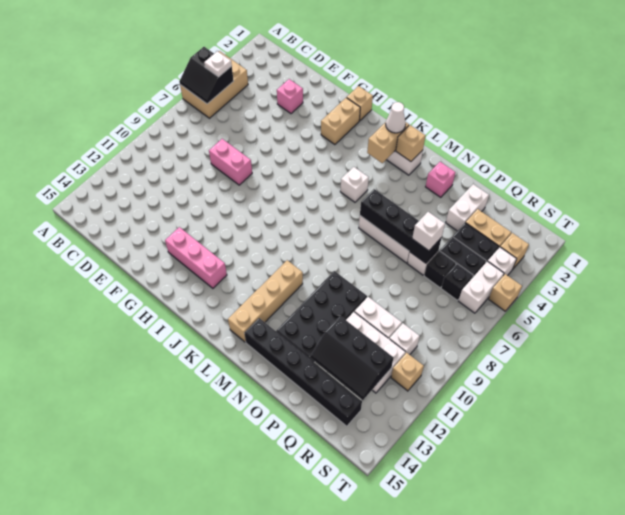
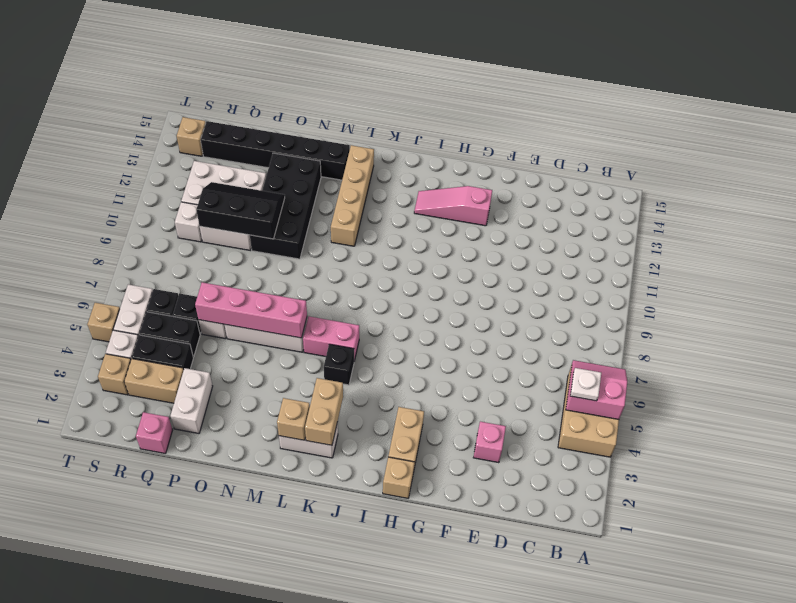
black 2x2 slope [179,47,233,104] -> pink 2x2 slope [566,360,627,419]
pink 1x2 brick [209,139,252,185] -> pink 1x2 brick moved to [303,316,359,361]
pink 1x3 brick [165,227,227,288] -> pink 1x3 slope [414,186,492,226]
white 1x1 cone [386,102,406,133] -> none
white 1x1 brick [340,167,369,202] -> black 1x1 brick [324,344,354,385]
black 1x4 brick [360,189,441,263] -> pink 1x4 brick [195,282,307,338]
pink 1x1 brick [426,162,455,197] -> pink 1x1 brick moved to [136,412,173,454]
white 1x1 brick [412,212,445,251] -> none
black 2x3 slope [310,316,394,400] -> black 2x3 slope moved to [196,182,285,239]
tan 1x1 brick [391,353,424,391] -> tan 1x1 brick moved to [177,117,206,156]

